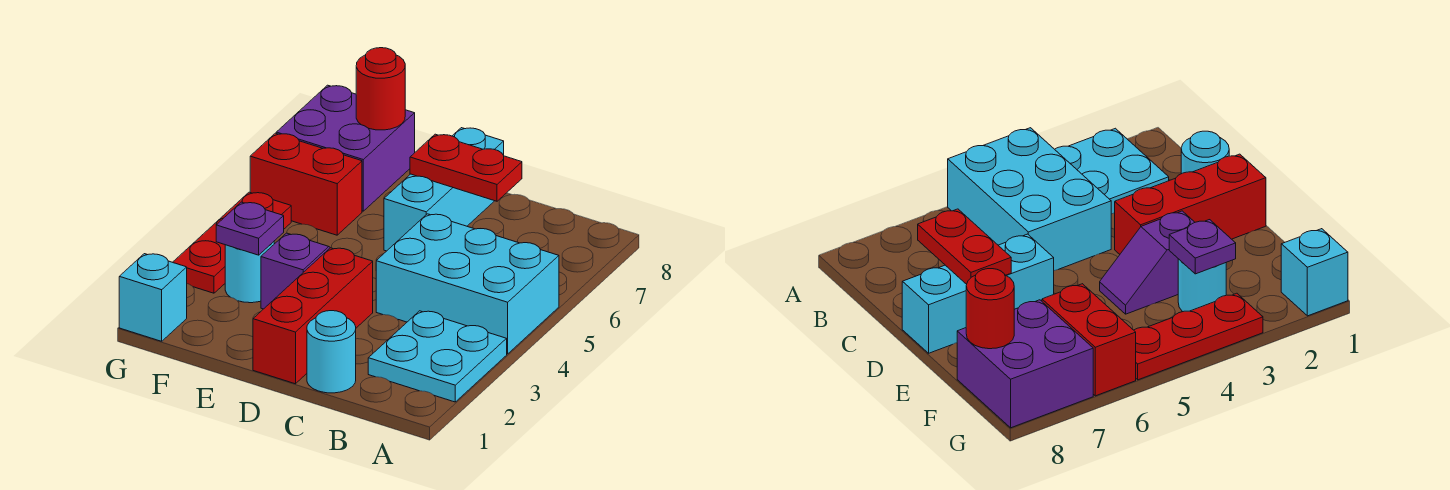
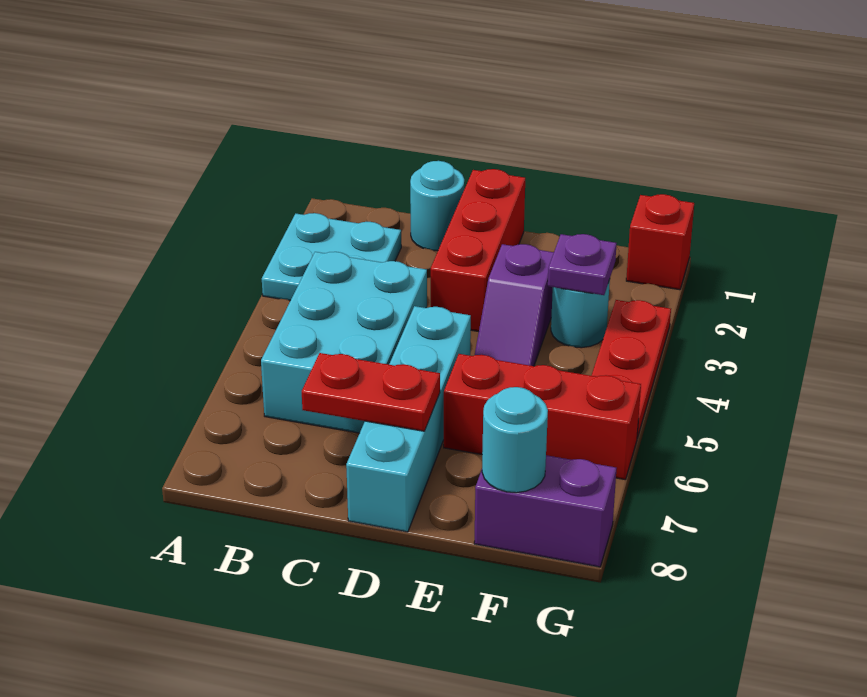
cyan 2x3 brick [376,214,559,354] -> cyan 2x3 brick turned to [261,252,427,433]
cyan 1x3 brick [384,128,504,251] -> cyan 1x4 brick [346,306,471,532]
red 1x2 brick [250,133,362,235] -> red 1x3 brick [444,354,641,479]
purple 2x2 brick [276,85,415,211] -> purple 1x2 brick [474,455,617,567]
red 1x1 round brick [356,48,405,130] -> cyan 1x1 round brick [482,387,548,493]
cyan 1x1 brick [119,254,187,341] -> red 1x1 brick [626,194,694,290]

